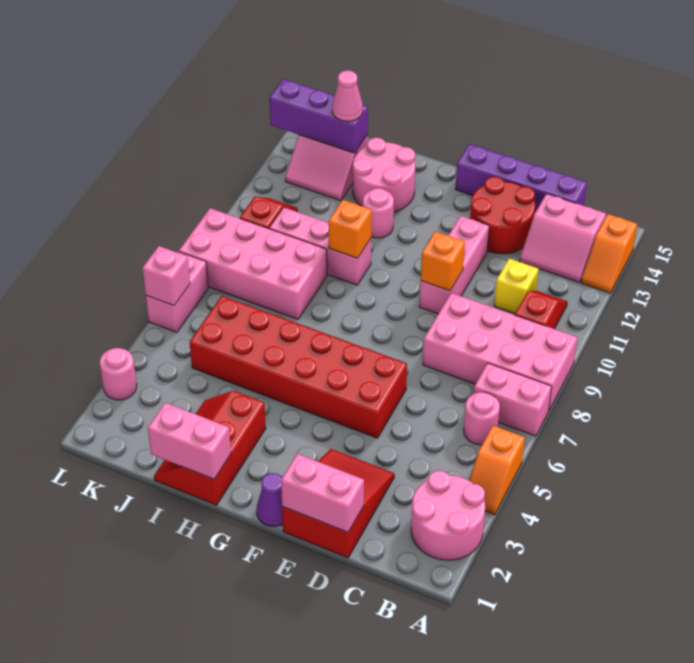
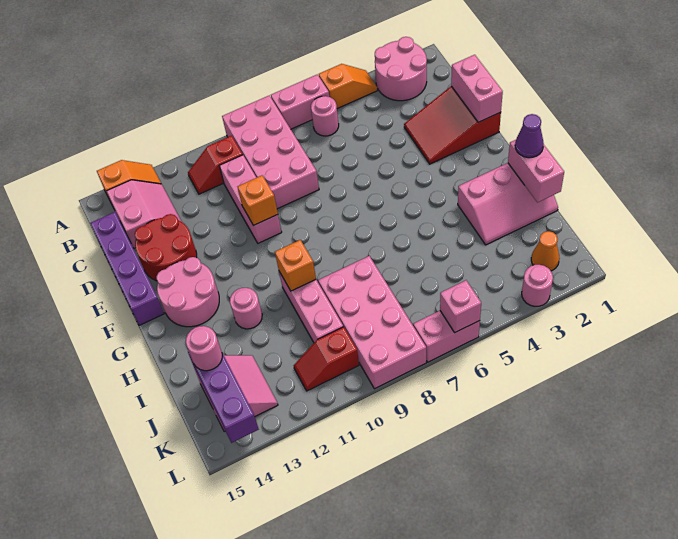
pink 1x2 brick [474,363,552,436] -> pink 1x2 brick turned to [271,75,329,129]
yellow 1x1 brick [494,259,539,314] -> none
red 2x6 brick [190,296,407,438] -> none
pink 1x3 brick [419,216,489,314] -> pink 1x3 brick turned to [219,155,282,243]
purple 1x1 cone [257,473,283,526] -> purple 1x1 cone moved to [515,114,544,158]
red 2x3 slope [154,391,266,505] -> pink 2x3 slope [458,163,558,245]
pink 2x2 round brick [353,137,416,212] -> pink 2x2 round brick moved to [156,257,219,327]
pink 1x1 cone [332,70,363,121] -> pink 1x1 round brick [186,326,222,371]
none -> orange 1x1 cone [531,231,559,271]

